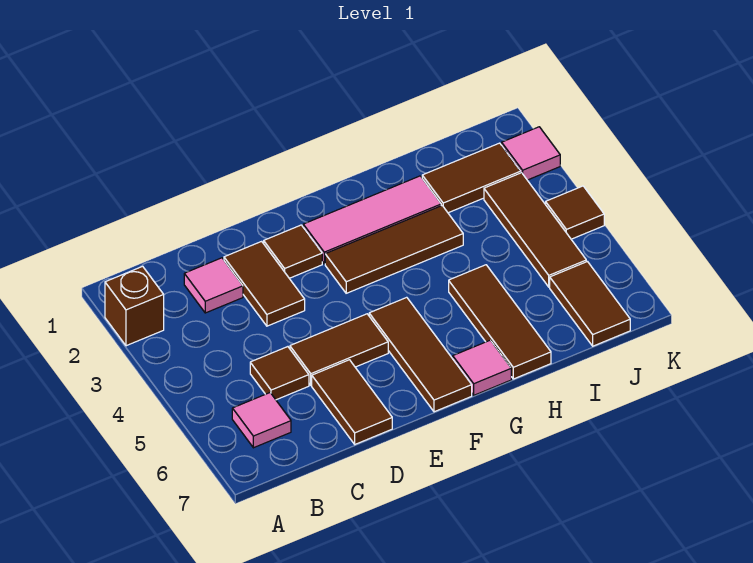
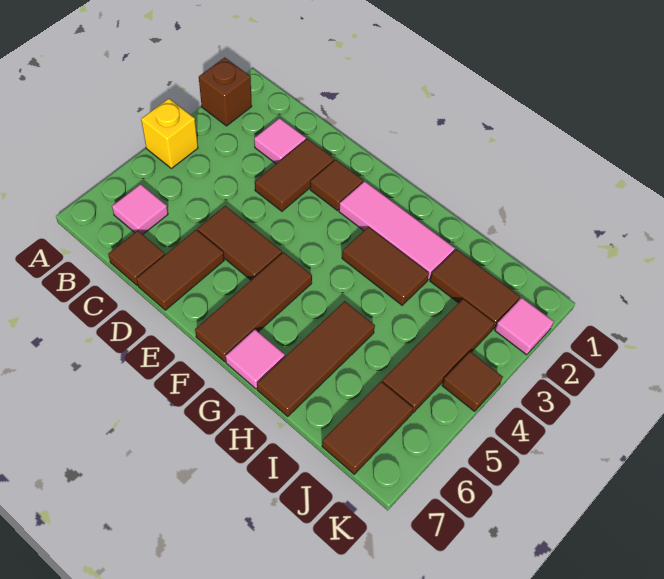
none -> yellow 1x1 brick [141,99,198,168]
brown 1x1 tile [250,347,309,400] -> brown 1x1 tile moved to [108,231,165,285]
brown 1x3 tile [325,206,463,293] -> brown 1x2 tile [342,227,429,305]

